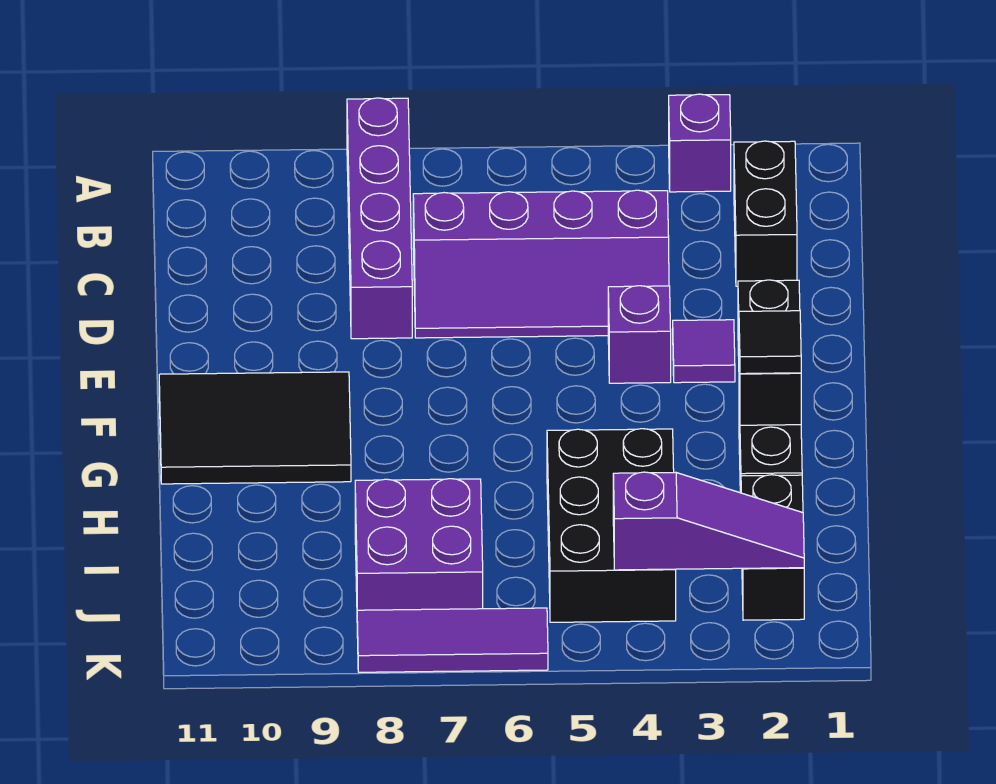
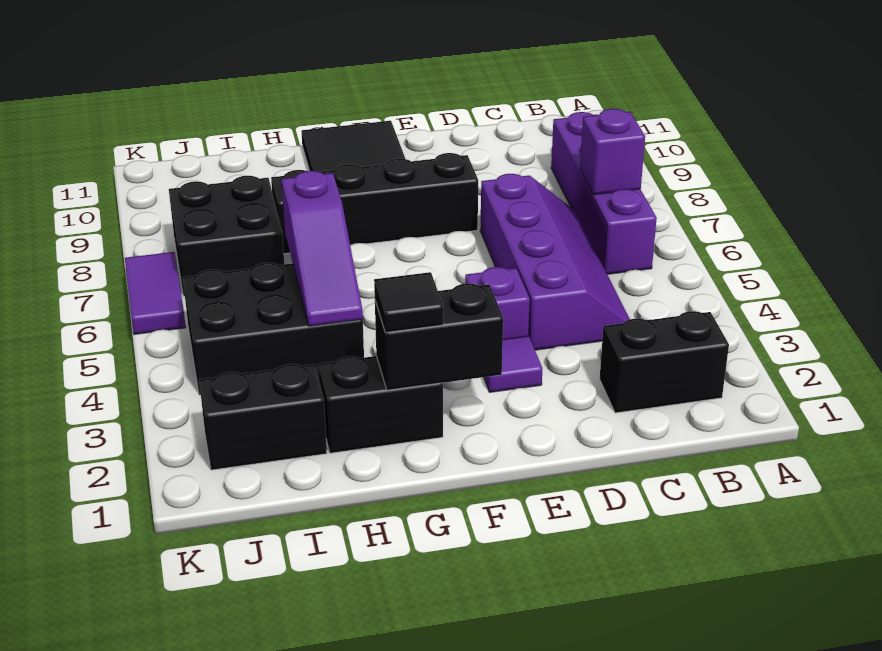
purple 1x1 brick [669,94,731,192] -> purple 1x1 brick moved to [580,109,645,195]
purple 1x4 brick [347,98,412,339] -> purple 1x4 brick turned to [551,112,657,274]
purple 2x4 slope [413,190,669,338] -> purple 2x4 slope turned to [480,174,630,350]
none -> black 1x4 brick [271,153,478,254]
purple 2x2 brick [355,479,483,610] -> black 2x2 brick [169,176,284,296]
purple 1x3 slope [613,472,804,570] -> purple 1x3 slope moved to [282,171,363,326]
purple 1x3 tile [357,608,548,672] -> purple 1x2 tile [125,252,186,334]

